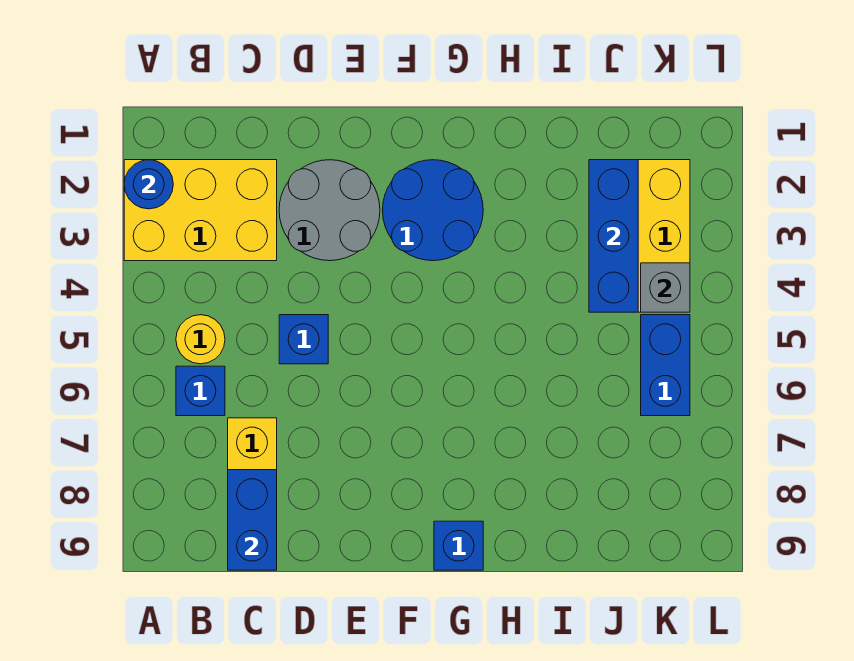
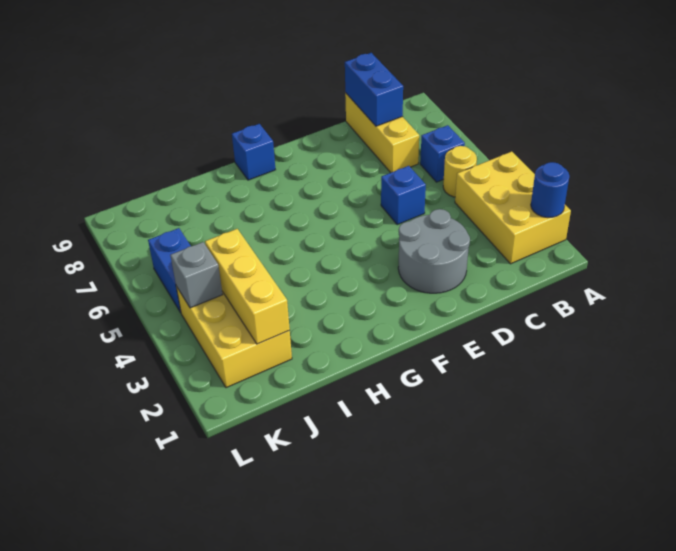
yellow 2x3 brick [124,160,277,261] -> yellow 2x3 brick turned to [455,152,571,264]
blue 2x2 round brick [383,160,483,261] -> none
blue 1x3 brick [589,160,638,312] -> yellow 1x3 brick [205,229,290,344]

